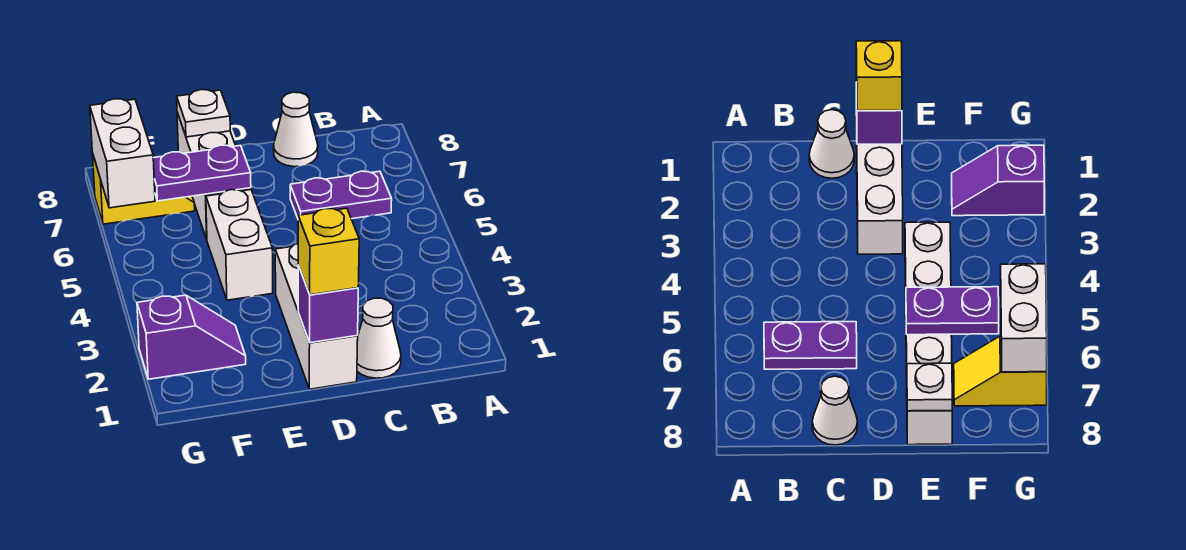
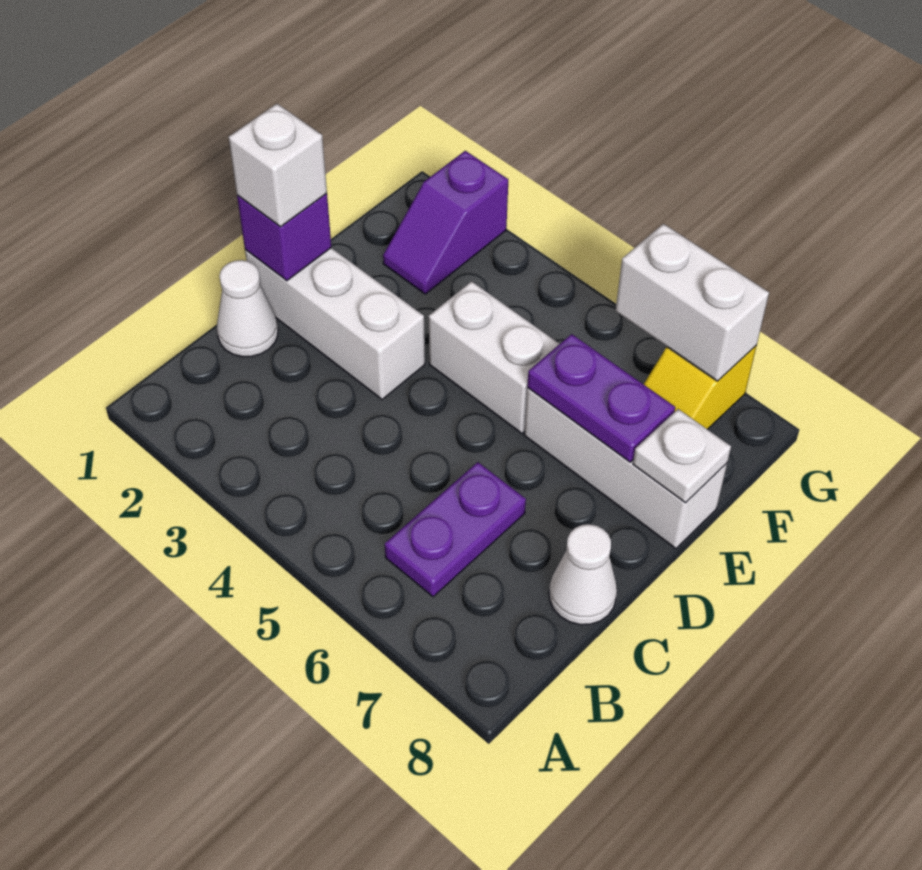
yellow 1x1 brick [298,208,359,295] -> white 1x1 brick [229,104,327,227]
purple 1x2 plate [153,145,251,201] -> purple 1x2 plate turned to [527,334,675,462]

